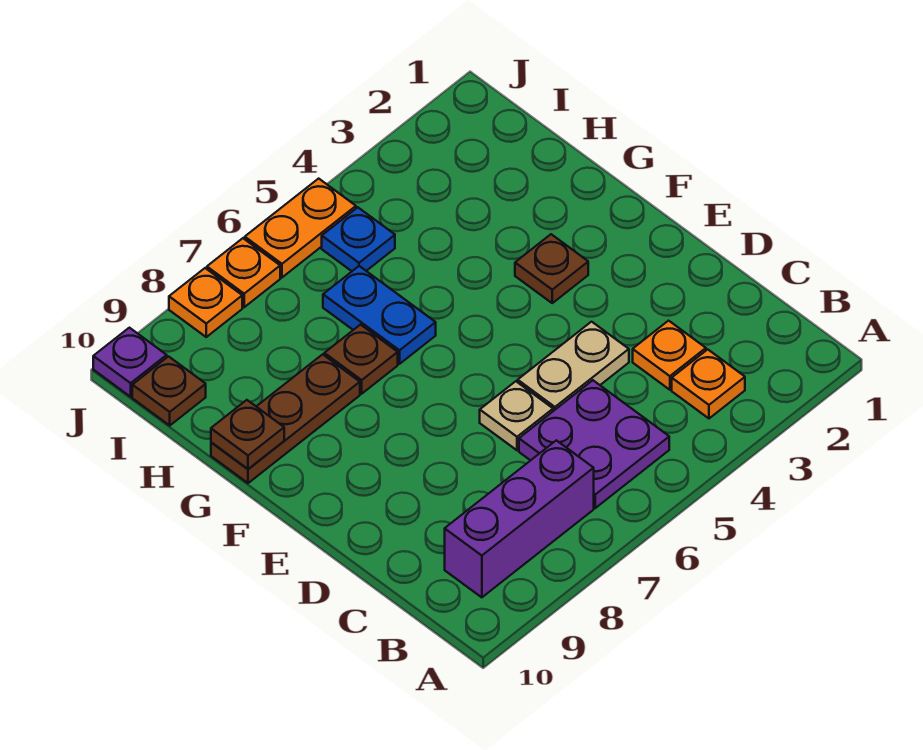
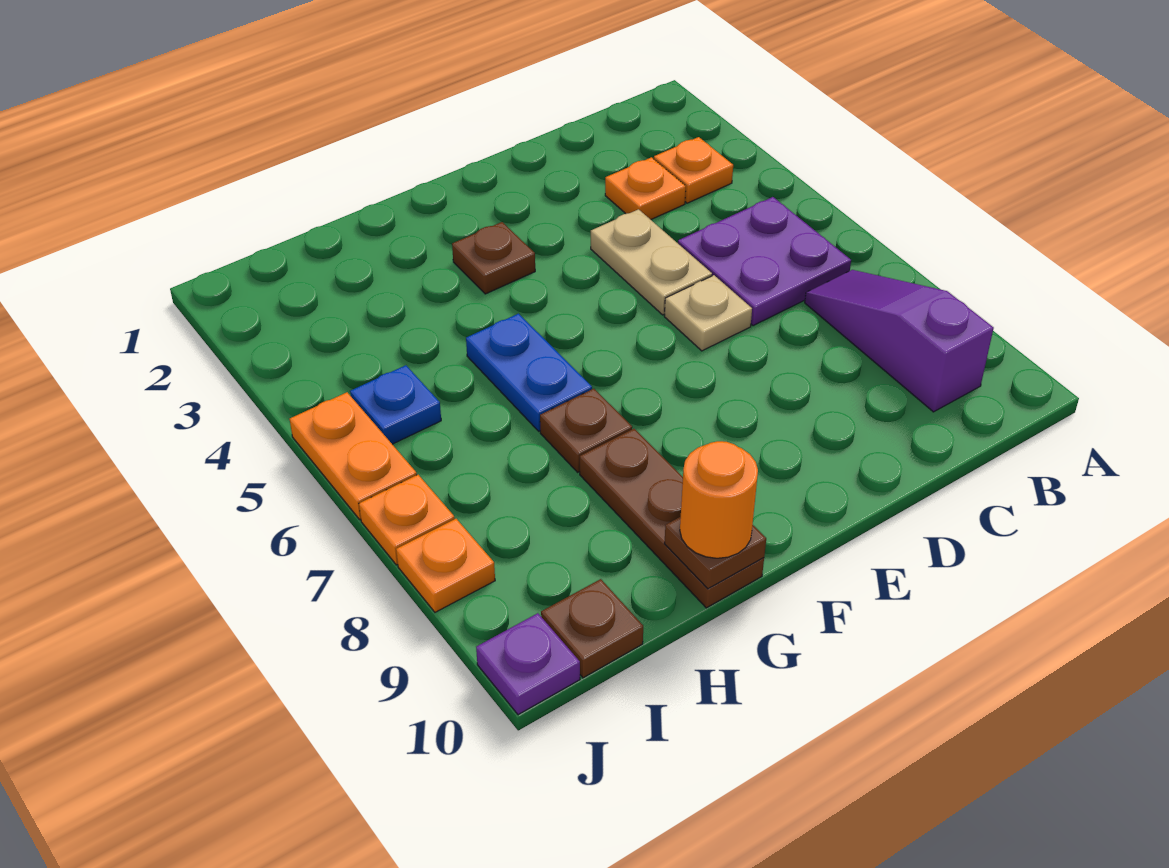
purple 1x3 brick [445,440,594,597] -> purple 1x3 slope [805,270,994,412]
blue 1x2 plate [323,266,436,364] -> blue 1x2 plate turned to [466,314,592,431]
none -> orange 1x1 round brick [680,441,758,558]

